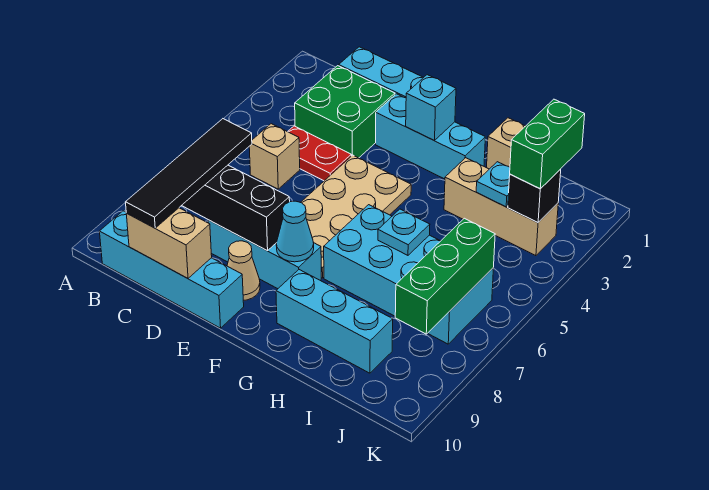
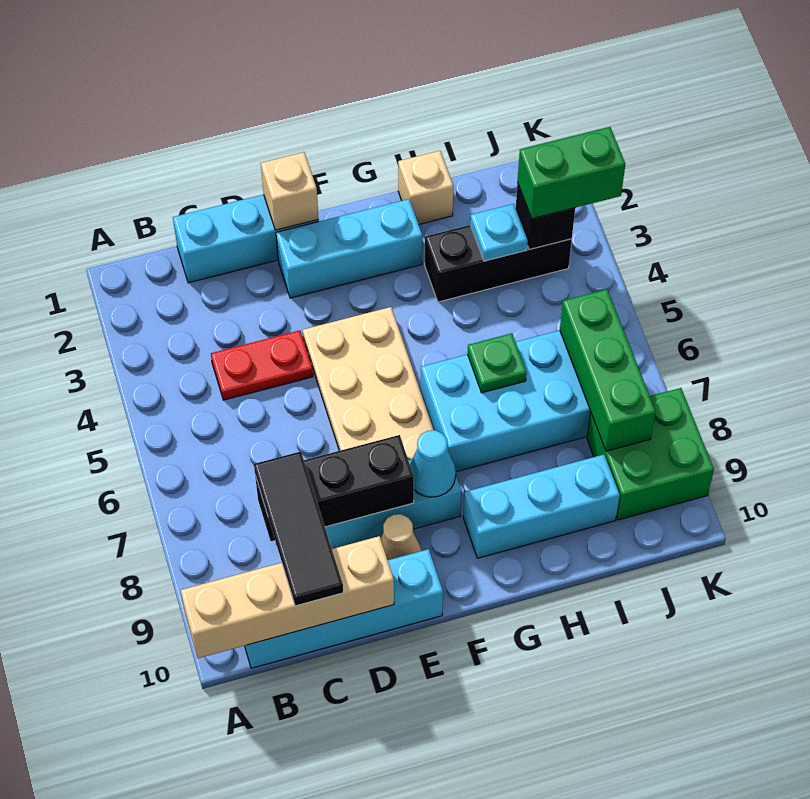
green 2x2 brick [295,66,395,158] -> green 2x2 brick moved to [587,388,714,520]
tan 1x1 brick [249,124,300,189] -> tan 1x1 brick moved to [261,152,318,230]
black 1x4 tile [125,119,252,228] -> black 1x3 tile [254,452,343,606]
tan 1x2 brick [126,208,212,278] -> tan 1x4 brick [181,536,394,658]
cyan 1x1 brick [406,75,456,140] -> none
tan 1x3 brick [444,158,558,256] -> black 1x3 brick [425,225,572,302]
cyan 1x1 plate [378,209,430,255] -> green 1x1 plate [468,333,527,393]
green 1x2 brick [510,99,585,189] -> green 1x2 brick turned to [517,127,625,219]

